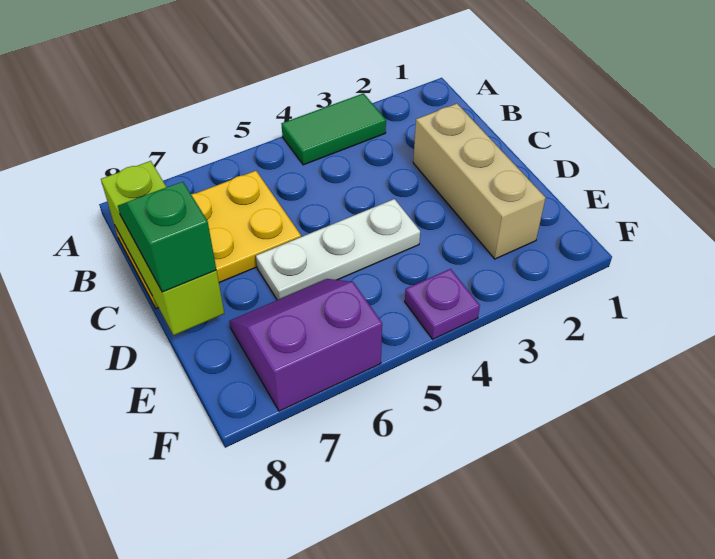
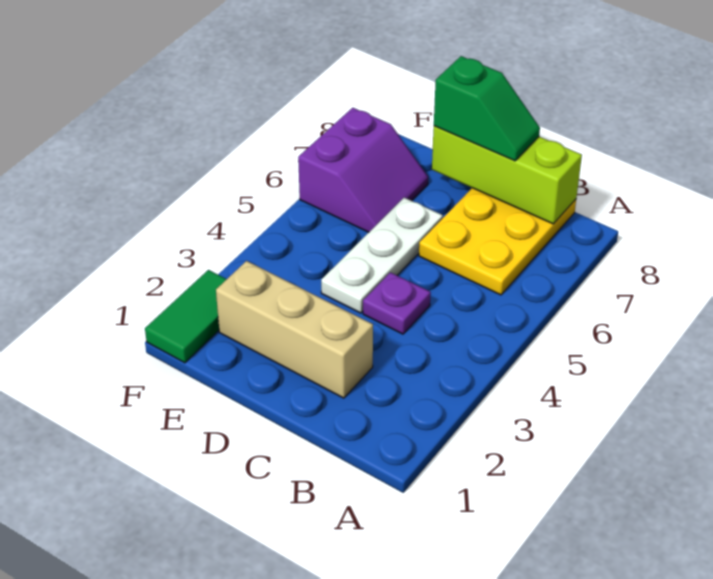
green 1x2 tile [282,93,386,165] -> green 1x2 tile moved to [145,270,227,363]
purple 1x1 plate [405,269,480,339] -> purple 1x1 plate moved to [363,272,431,334]

